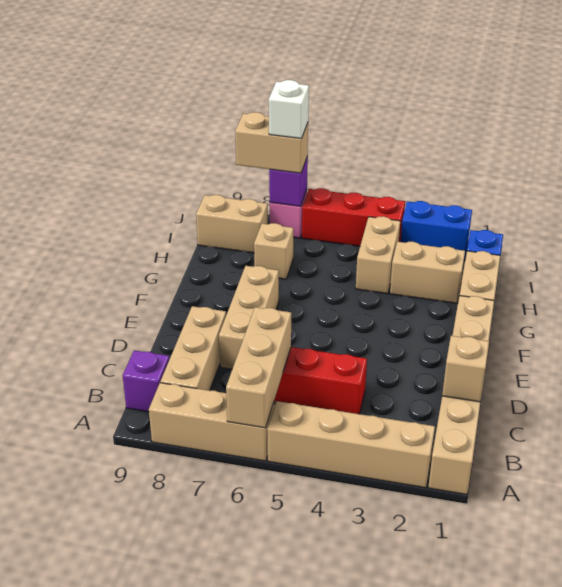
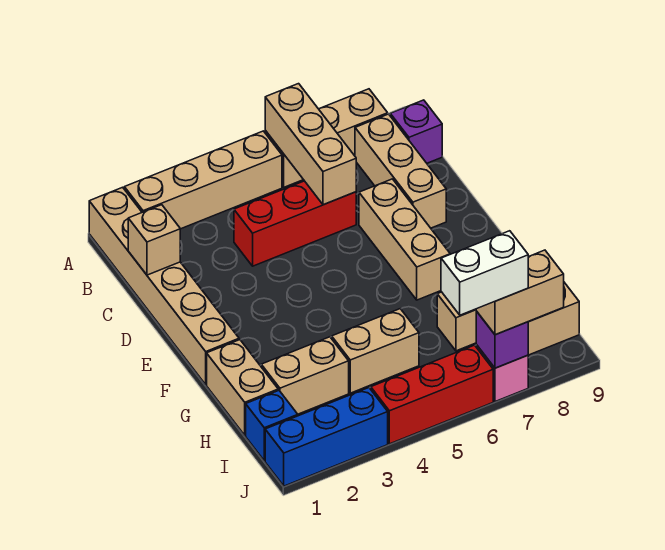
tan 1x2 brick [356,216,400,294] -> tan 1x2 brick turned to [332,309,419,393]
blue 1x2 brick [401,201,472,260] -> blue 1x3 brick [265,388,388,486]
white 1x1 brick [269,80,309,138] -> white 1x2 brick [441,231,528,315]

